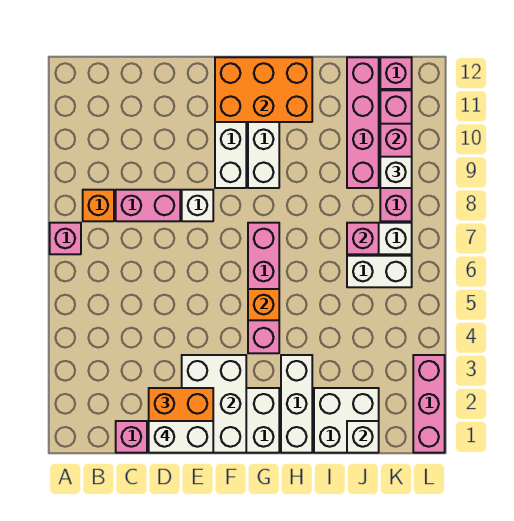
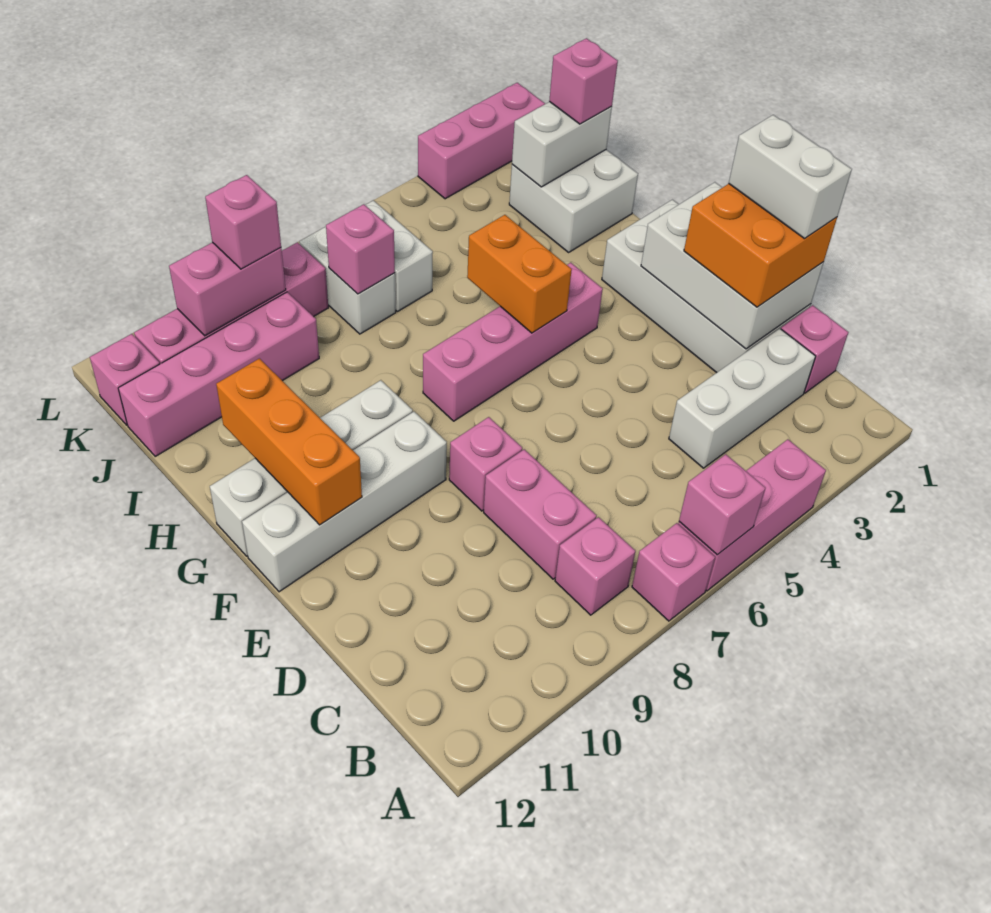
none -> pink 1x3 brick [678,439,826,591]
none -> pink 1x1 brick [679,454,765,555]
orange 1x1 brick [83,190,114,221] -> pink 1x1 brick [555,517,635,615]
white 2x3 brick [182,355,246,453] -> white 2x3 brick turned to [641,182,824,349]
white 1x1 brick [182,190,213,221] -> pink 1x1 brick [449,417,522,511]
orange 2x3 brick [215,57,312,122] -> orange 1x3 brick [216,358,362,525]
orange 1x1 brick [248,289,279,320] -> orange 1x2 brick [467,215,572,333]
white 1x3 brick [281,355,312,453] -> white 1x3 brick moved to [669,329,816,468]
white 1x1 brick [347,421,379,453] -> white 1x2 brick [512,102,612,187]
none -> pink 1x1 brick [549,38,618,124]
white 1x1 brick [380,157,412,188] -> pink 1x1 brick [205,175,281,269]

